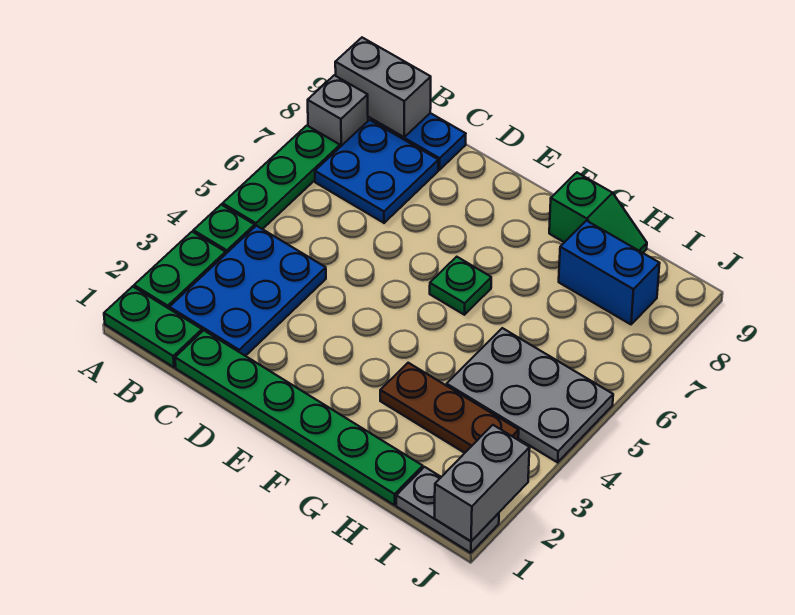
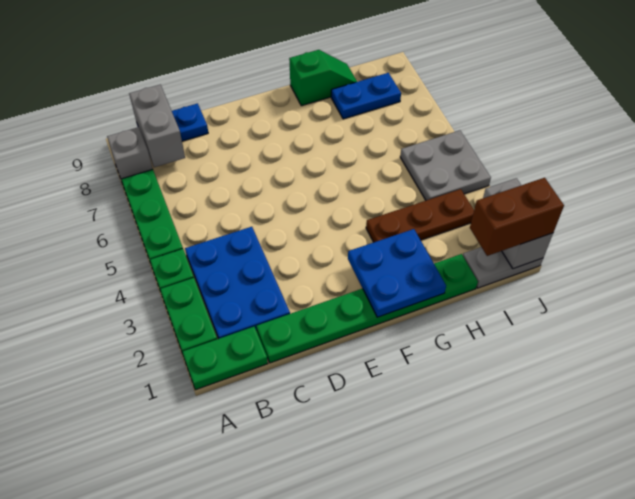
grey 1x2 brick [335,38,431,137] -> grey 1x2 brick turned to [129,85,185,167]
blue 2x2 plate [315,120,438,223] -> blue 2x2 plate moved to [348,229,446,317]
green 1x1 plate [430,257,491,315] -> none
grey 2x3 plate [447,328,613,462] -> grey 2x2 plate [400,130,491,200]
blue 1x2 brick [559,221,660,324] -> blue 1x2 plate [331,73,401,119]
none -> brown 1x2 brick [470,178,564,256]

